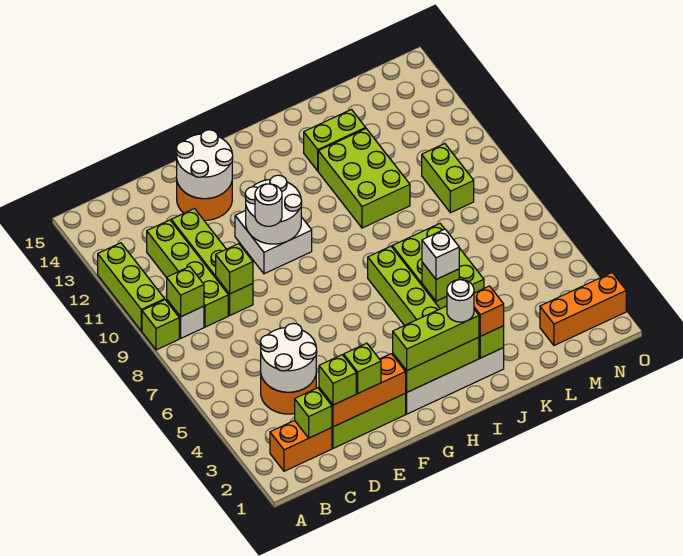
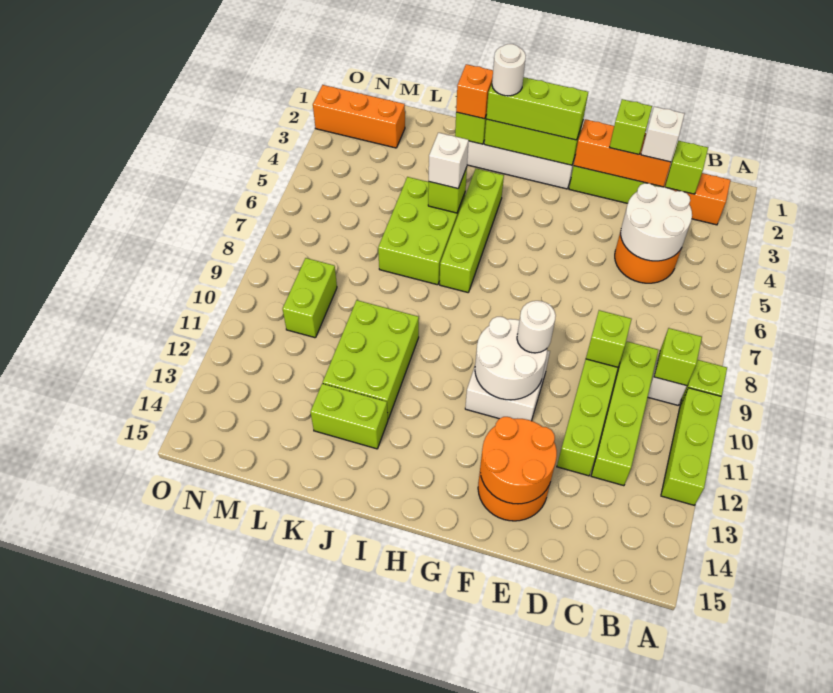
lime 1x1 brick [319,355,356,405] -> white 1x1 brick [641,107,684,162]
white 2x2 round brick [176,130,233,199] -> orange 2x2 round brick [480,417,557,504]

